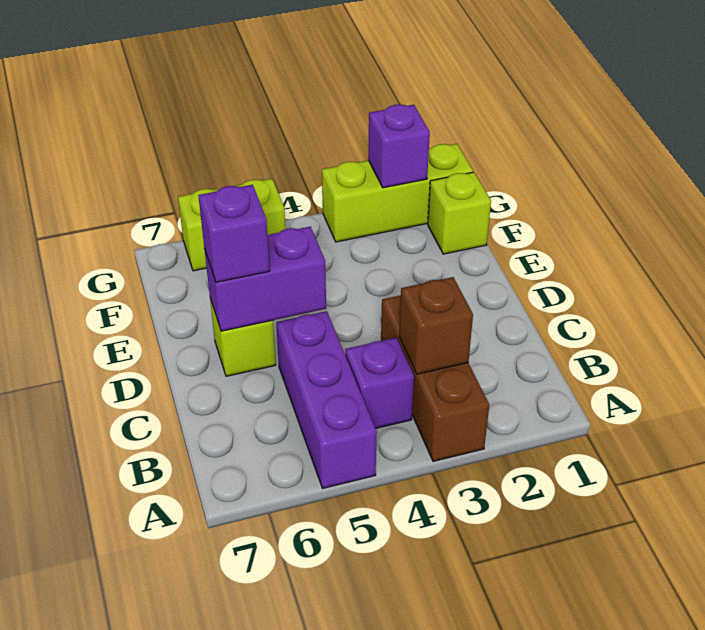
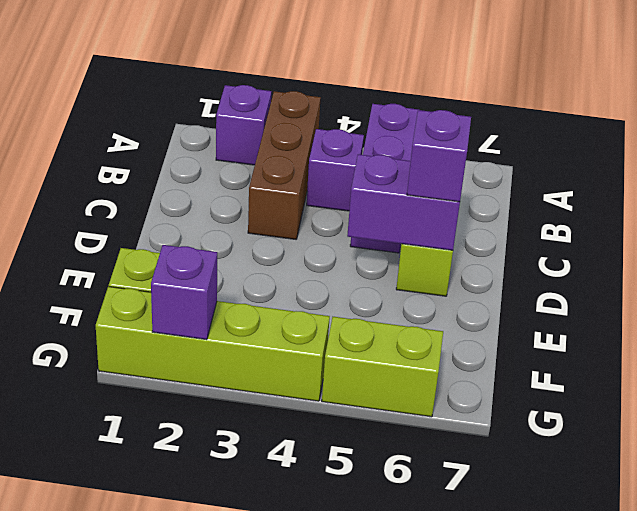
none -> purple 1x1 brick [216,85,271,165]
brown 1x1 brick [399,277,473,374] -> none
lime 1x3 brick [322,144,473,242] -> lime 1x4 brick [96,286,330,401]

